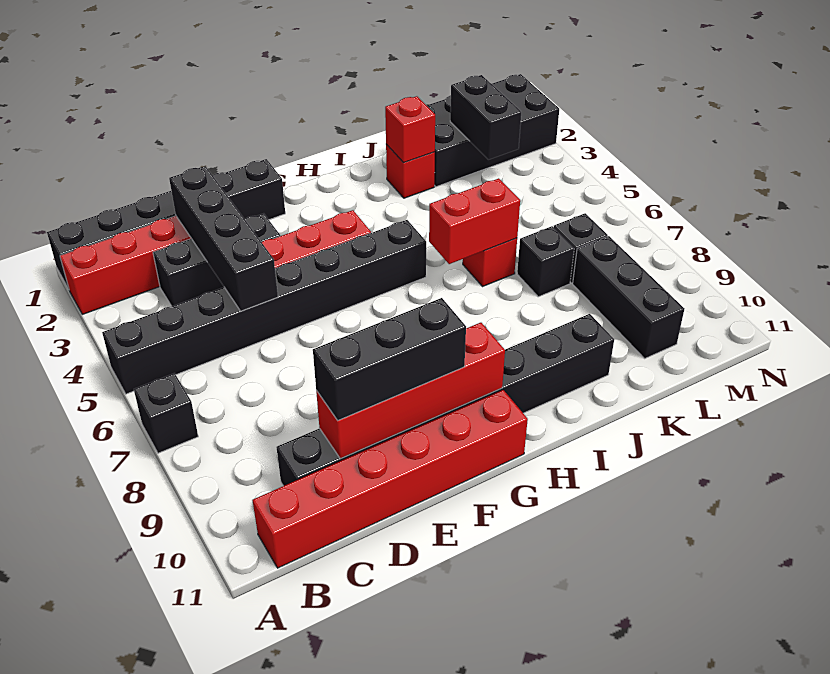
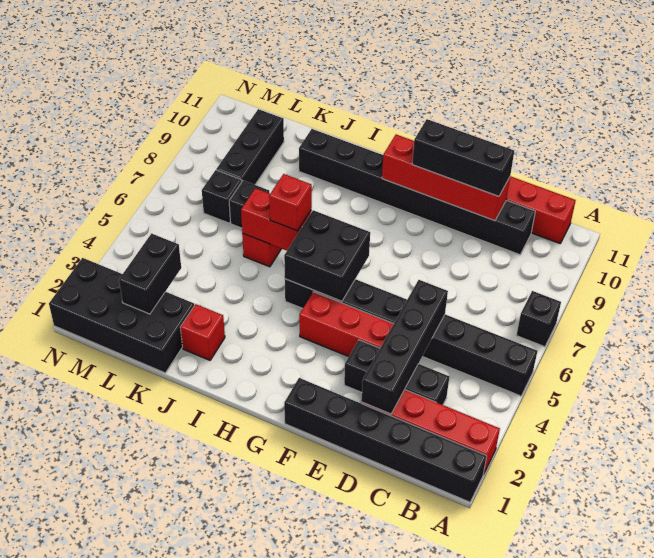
none -> black 2x2 brick [284,210,370,301]
red 1x1 brick [385,96,435,163] -> red 1x1 brick moved to [269,174,312,231]

